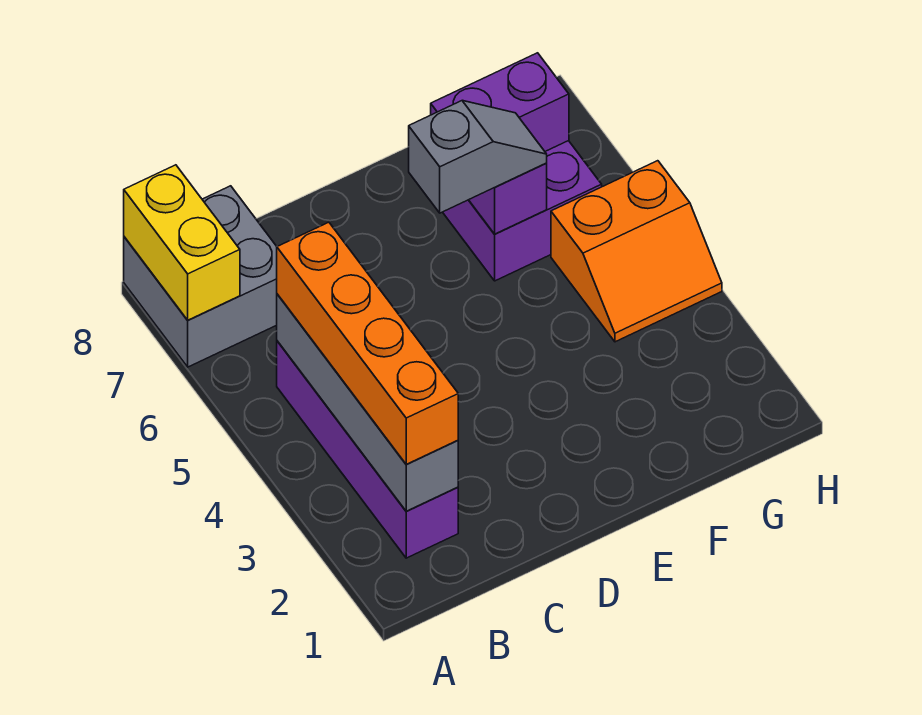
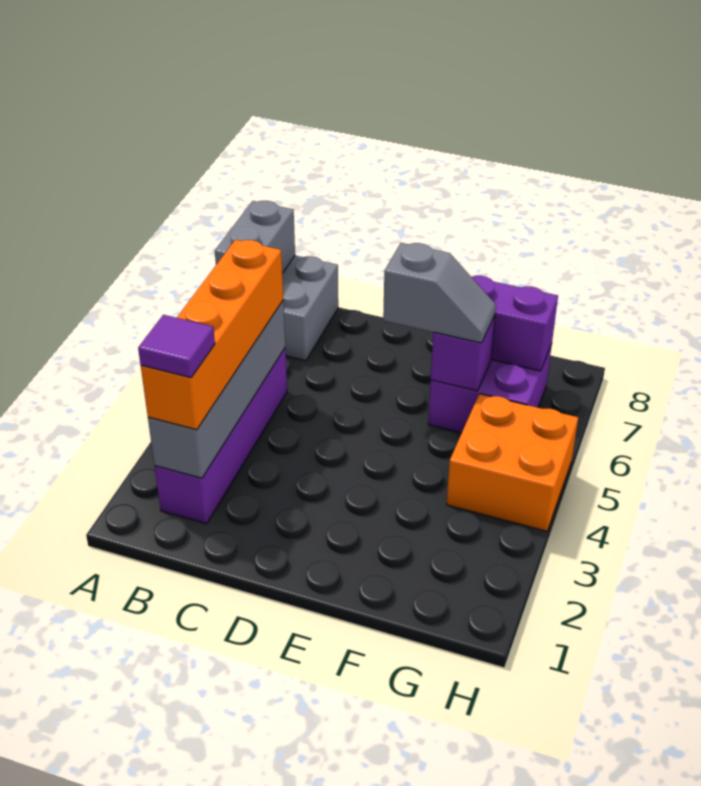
yellow 1x2 brick [124,165,240,320] -> grey 1x2 brick [215,201,295,273]
none -> purple 1x1 tile [138,315,215,378]
orange 2x2 slope [551,161,722,342] -> orange 2x2 brick [447,394,578,531]

